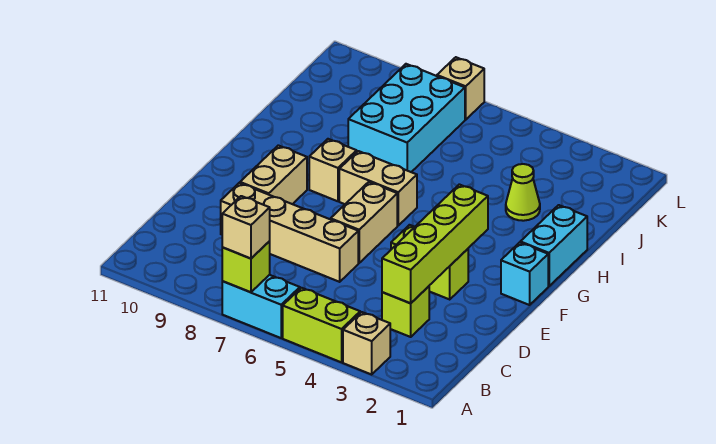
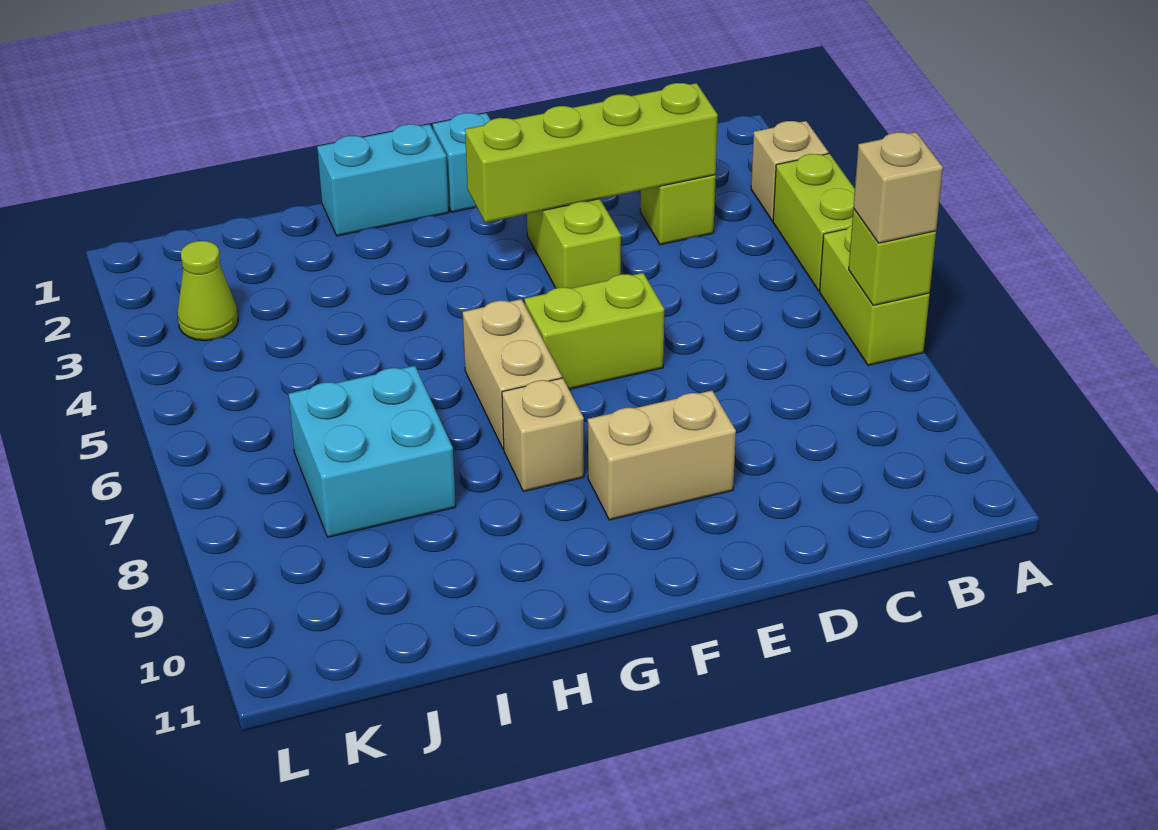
cyan 1x2 brick [222,275,300,338] -> lime 1x2 brick [820,225,930,365]
tan 1x4 brick [221,183,358,282] -> none
tan 1x2 brick [331,182,397,263] -> lime 1x2 brick [525,273,664,389]
lime 1x1 cone [506,164,540,221] -> lime 1x1 cone moved to [177,241,238,341]
cyan 2x3 brick [348,64,465,172] -> cyan 2x2 brick [289,366,456,537]
tan 1x1 brick [437,57,484,120] -> none

